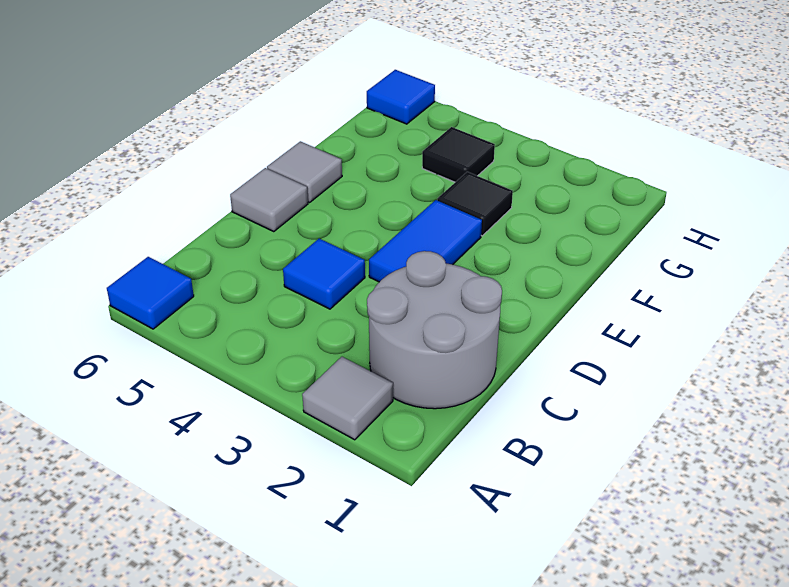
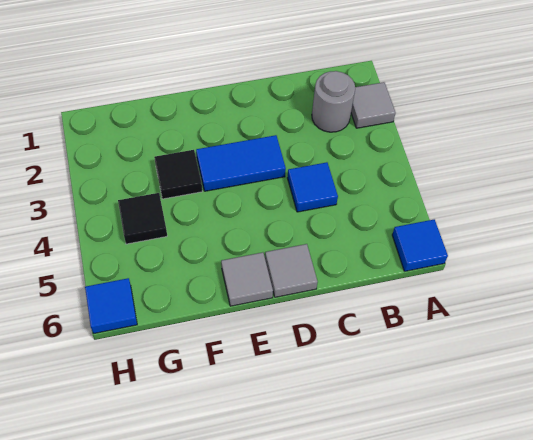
grey 2x2 round brick [367,251,502,409] -> grey 1x1 round brick [312,71,355,132]

